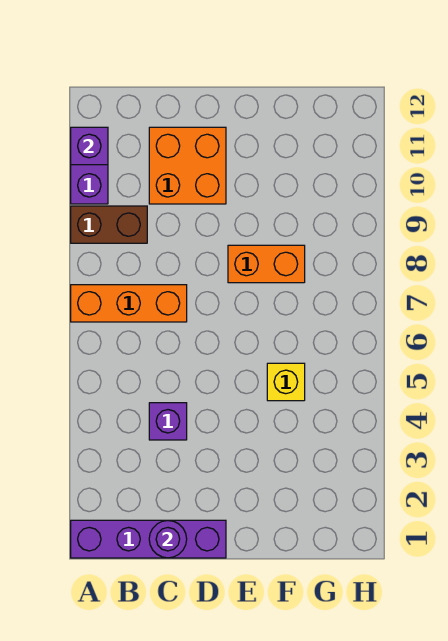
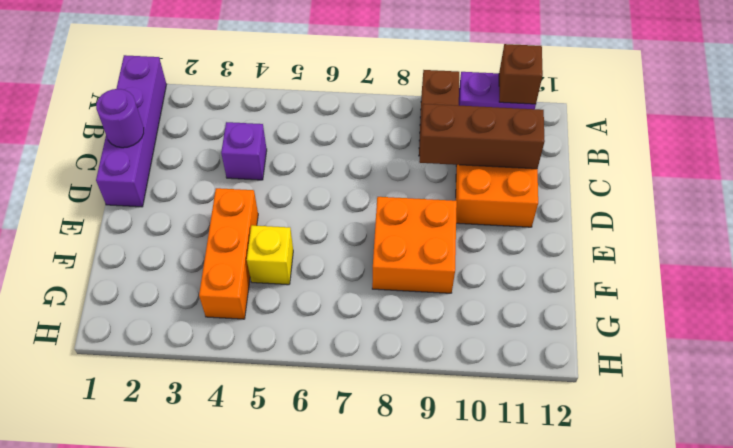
orange 1x3 brick [71,285,187,322] -> orange 1x3 brick moved to [199,188,258,319]
purple 1x1 brick [71,127,108,165] -> brown 1x1 brick [499,44,543,104]
none -> brown 1x3 brick [419,104,545,169]
orange 1x2 brick [228,245,305,283] -> orange 2x2 brick [372,197,457,293]

